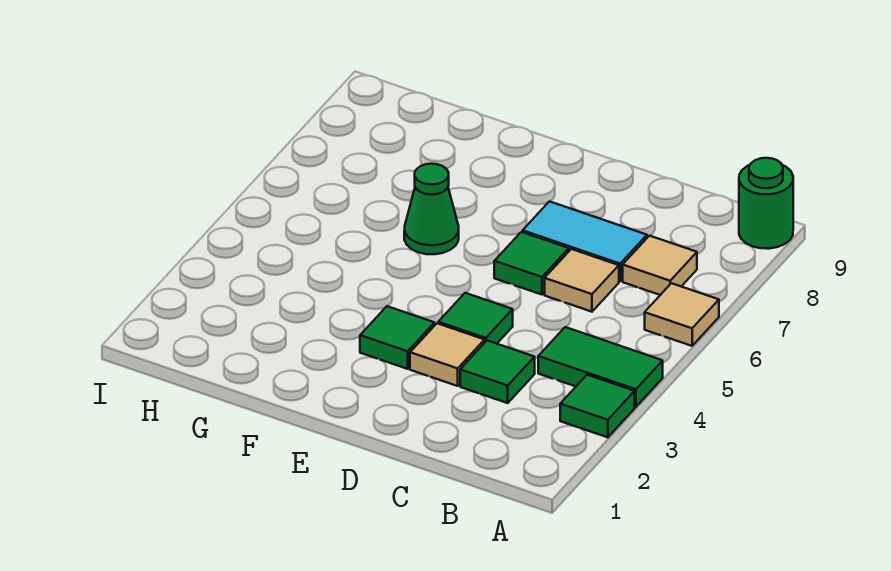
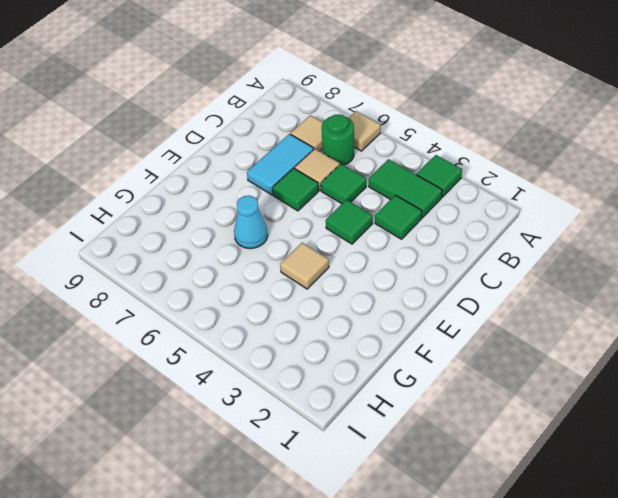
green 1x2 tile [538,327,663,407] -> green 1x2 tile turned to [369,159,442,218]
green 1x1 round brick [739,158,793,249] -> green 1x1 round brick moved to [322,114,354,165]
tan 1x1 tile [410,323,485,386] -> tan 1x1 tile moved to [280,243,329,289]
green 1x1 tile [360,306,435,369] -> green 1x1 tile moved to [321,164,366,204]
green 1x1 cone [404,164,459,254] -> cyan 1x1 cone [234,196,268,249]

